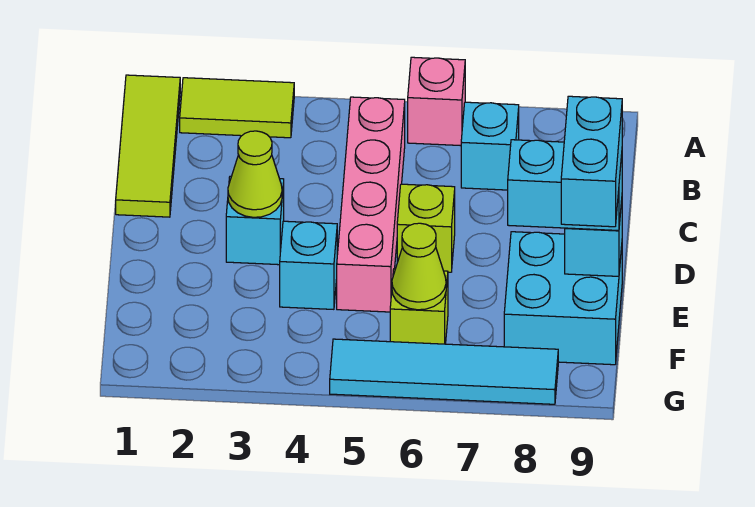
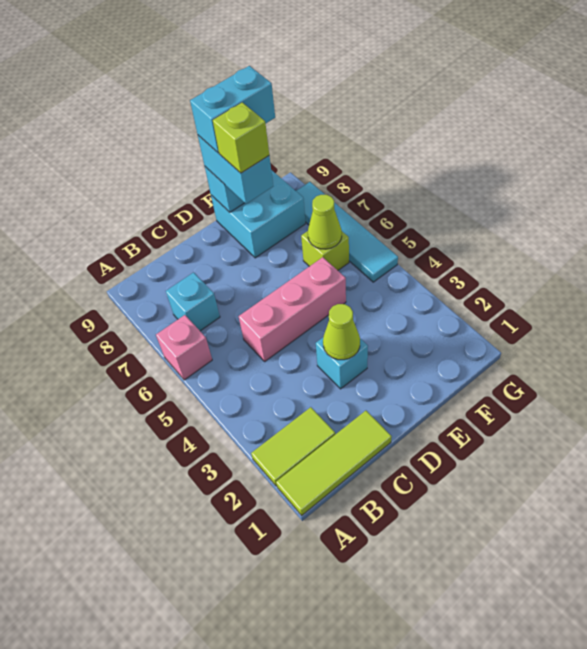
lime 1x2 tile [180,78,294,138] -> lime 1x2 tile turned to [251,407,335,486]
pink 1x4 brick [337,97,405,312] -> pink 1x3 brick [239,257,346,361]
lime 1x1 brick [397,184,455,272] -> lime 1x1 brick moved to [213,102,269,173]
cyan 1x1 brick [280,221,337,309] -> none

